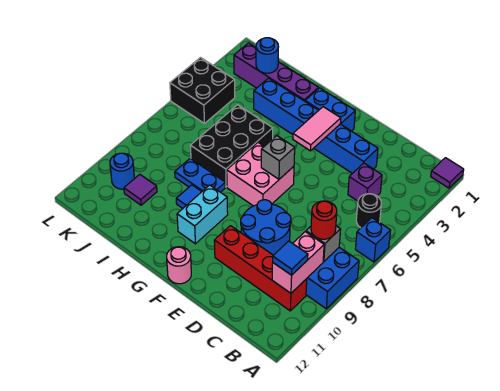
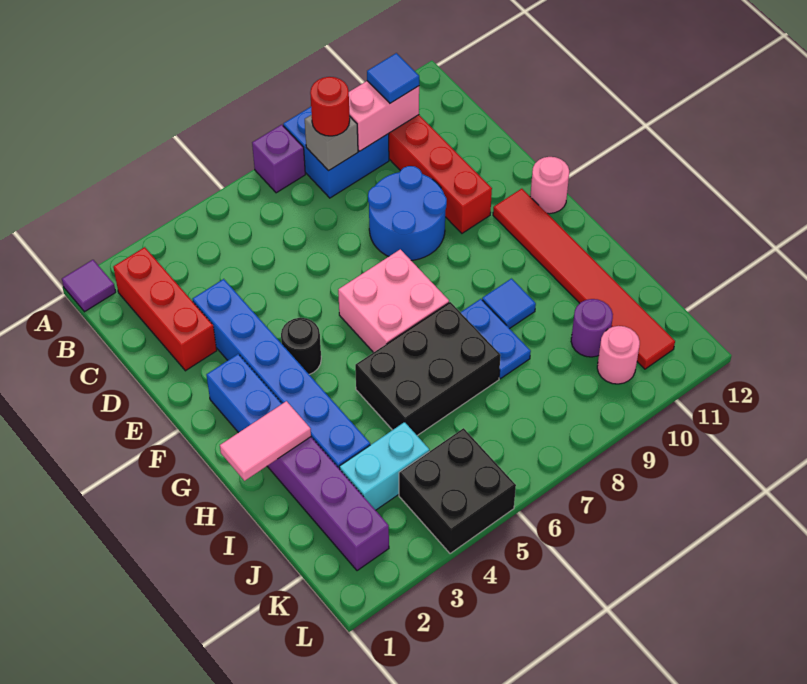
blue 1x1 brick [355,218,391,262] -> none
none -> red 1x3 brick [113,247,217,371]
black 1x1 round brick [356,194,381,228] -> black 1x1 round brick moved to [281,318,321,374]
purple 1x1 brick [348,163,382,201] -> purple 1x1 brick moved to [252,125,305,193]
pink 1x2 tile [293,107,341,151] -> pink 1x2 tile moved to [220,401,311,481]
grey 1x1 brick [261,136,295,179] -> none
none -> red 1x6 tile [493,189,675,369]
cyan 1x2 brick [177,185,228,244] -> cyan 1x2 brick moved to [339,422,429,510]
blue 1x1 round brick [256,38,278,73] -> none
purple 1x1 tile [124,174,157,205] -> purple 1x1 round brick [571,299,613,357]
blue 1x1 round brick [110,153,134,189] -> pink 1x1 round brick [597,326,640,384]

